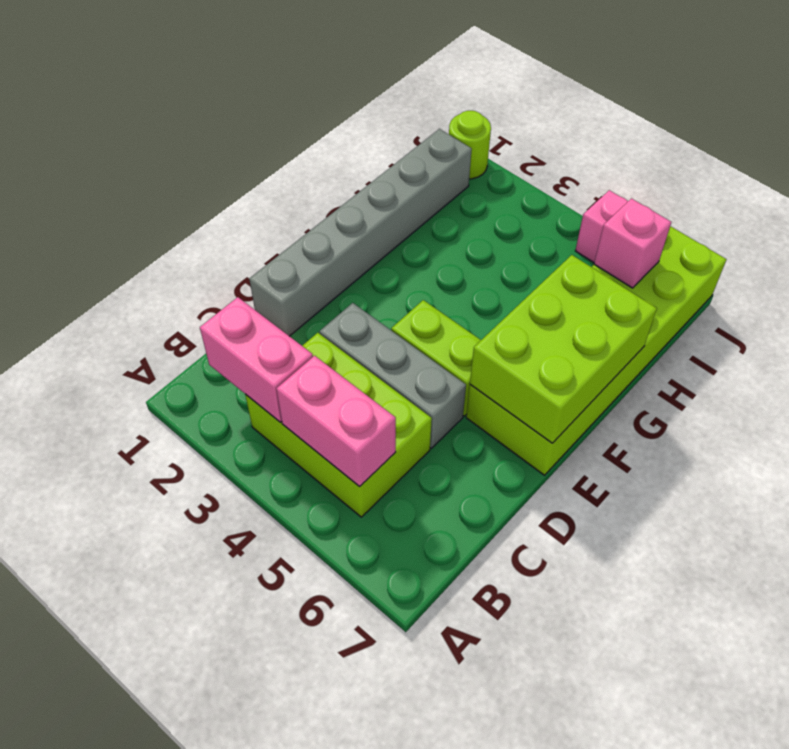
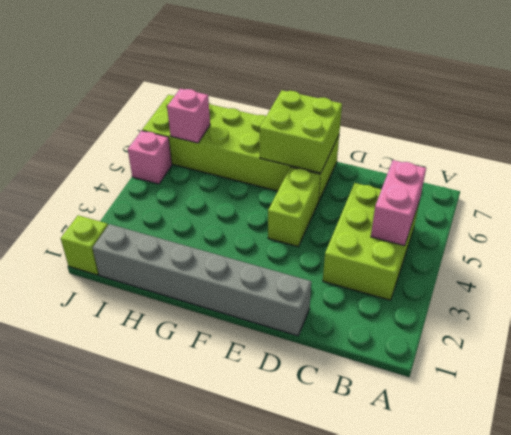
pink 1x2 brick [200,297,313,422] -> none
grey 1x3 brick [320,303,466,448] -> none
lime 2x3 brick [470,255,657,443] -> lime 2x2 brick [260,90,342,173]
lime 1x1 round brick [449,111,491,179] -> lime 1x1 brick [61,215,108,275]

